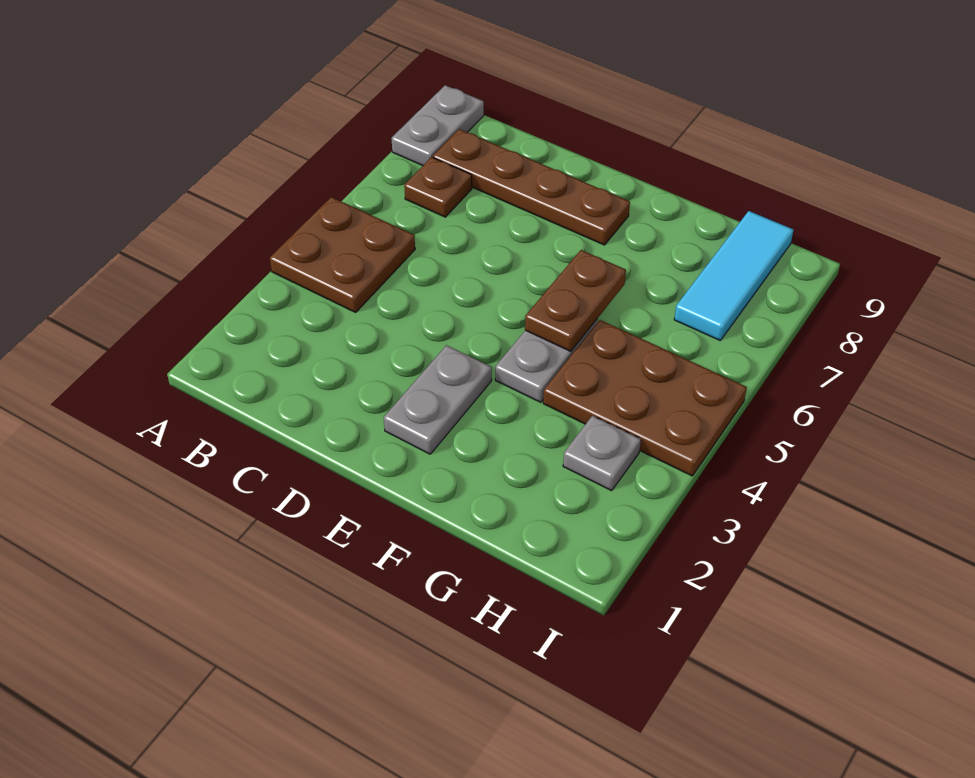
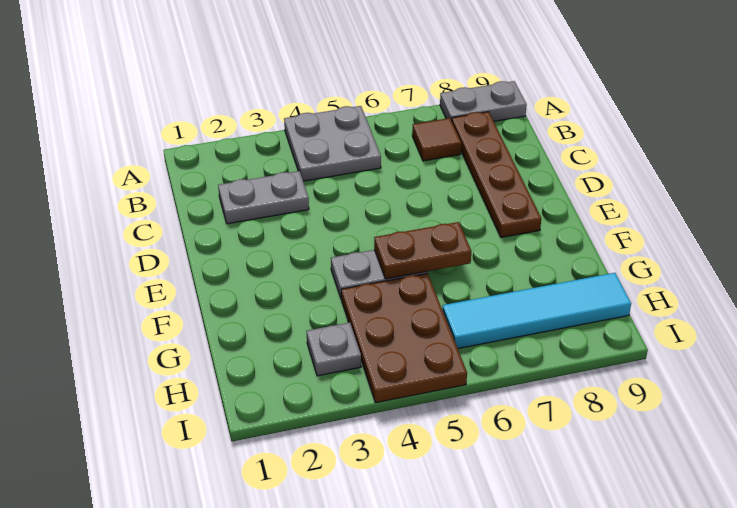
brown 2x2 plate [270,197,415,312] -> grey 2x2 plate [284,106,381,181]
brown 1x1 plate [404,157,472,217] -> brown 1x1 tile [412,118,461,161]
grey 1x2 plate [384,345,492,454] -> grey 1x2 plate moved to [218,171,309,224]
cyan 1x3 tile [674,211,793,341] -> cyan 1x4 tile [442,273,631,349]

